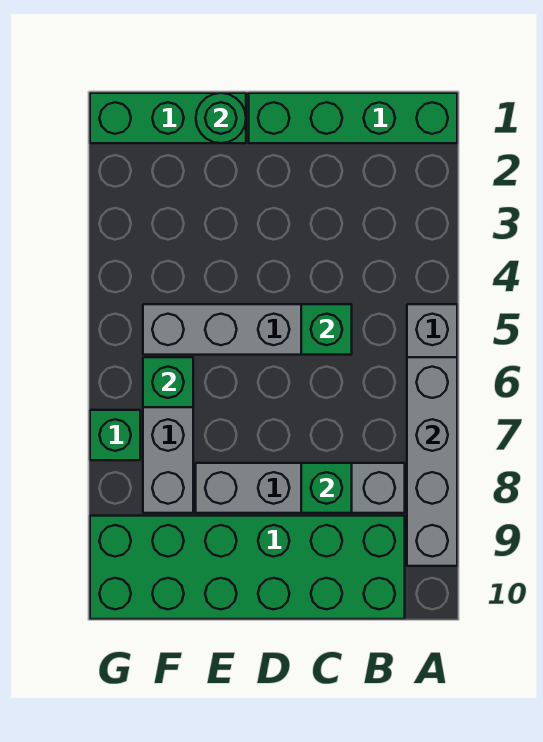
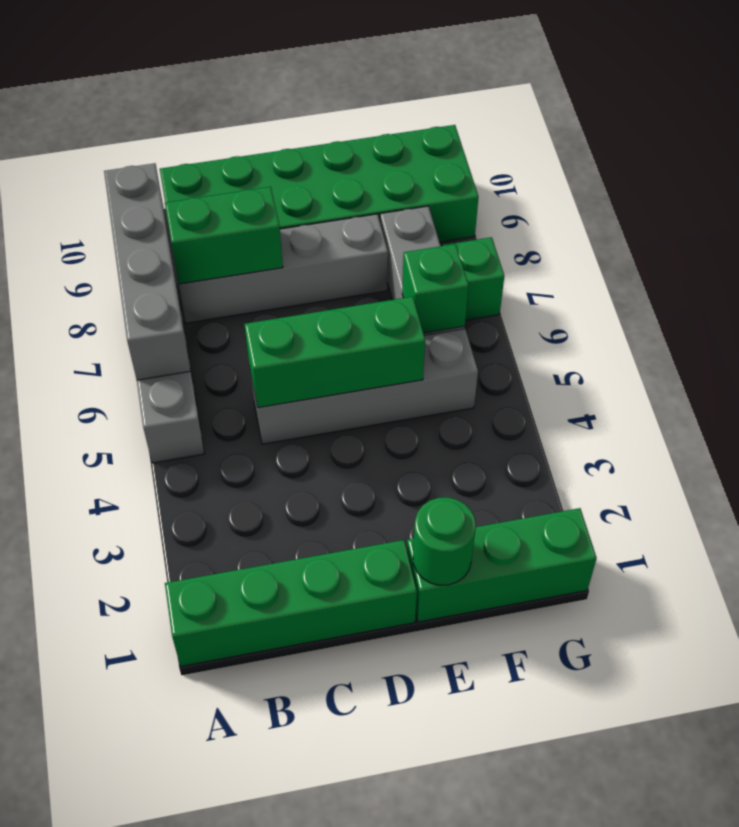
green 1x1 brick [301,304,352,355] -> green 1x3 brick [244,297,425,408]
green 1x1 brick [301,463,352,513] -> green 1x2 brick [165,187,283,284]

